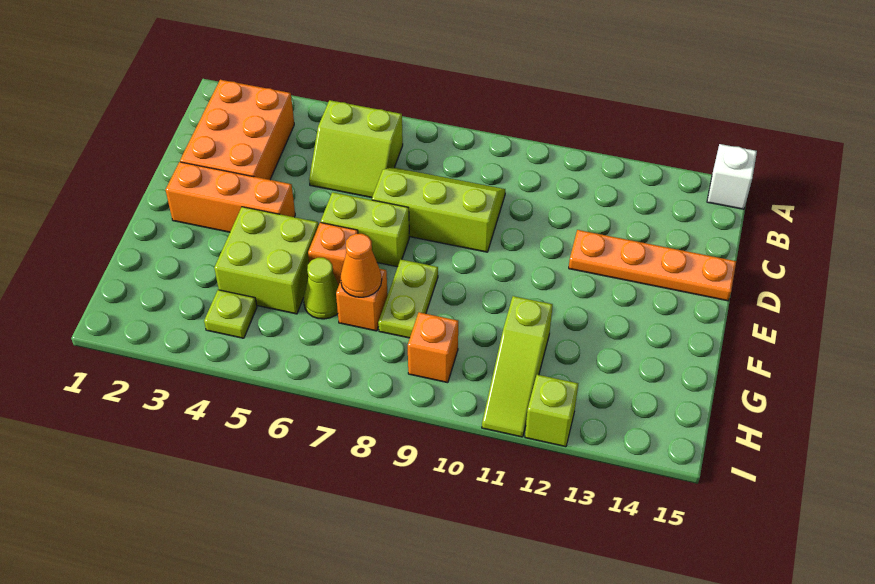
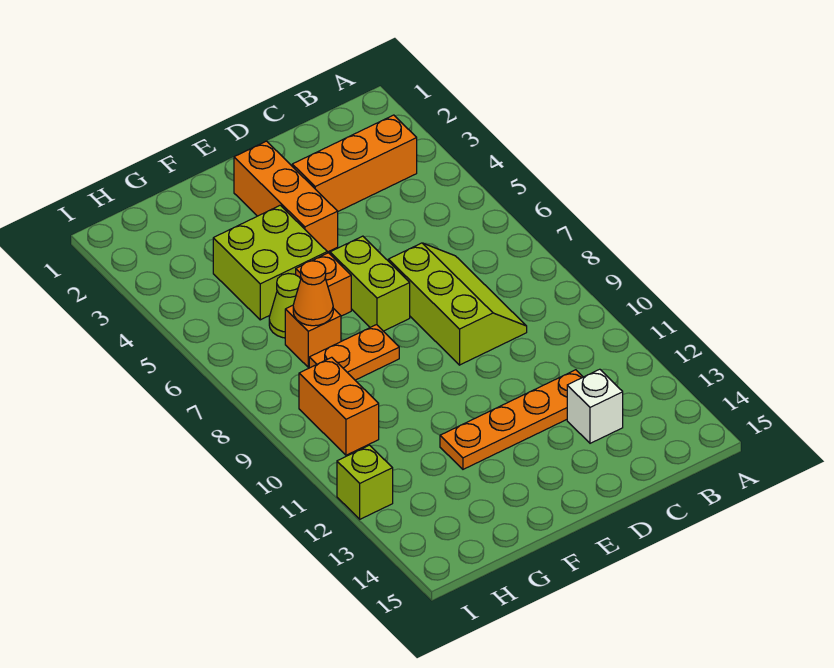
white 1x1 brick [707,144,757,209] -> white 1x1 brick moved to [567,369,623,443]
orange 2x3 brick [180,80,294,180] -> orange 1x3 brick [292,115,417,211]
lime 2x2 slope [309,100,403,198] -> none
orange 1x4 plate [569,230,736,301] -> orange 1x4 plate turned to [440,370,583,469]
lime 1x2 plate [378,259,438,338] -> orange 1x2 plate [309,325,399,380]
lime 1x3 slope [482,296,553,437] -> none
lime 1x1 plate [204,290,257,338] -> none
orange 1x1 brick [408,312,458,383] -> orange 1x2 brick [299,357,379,455]

